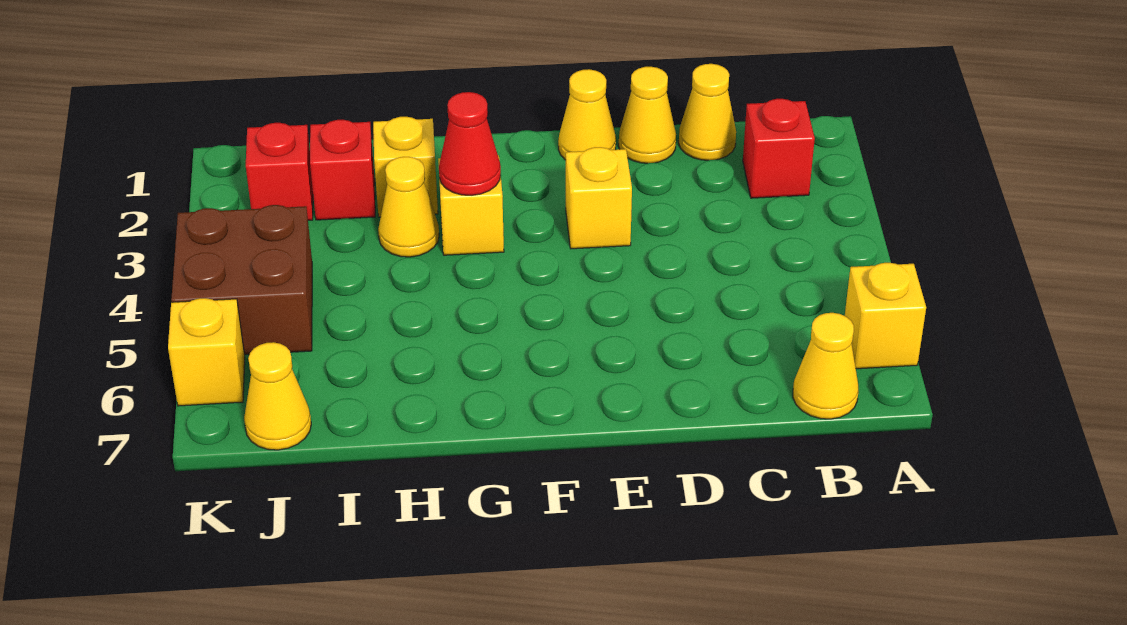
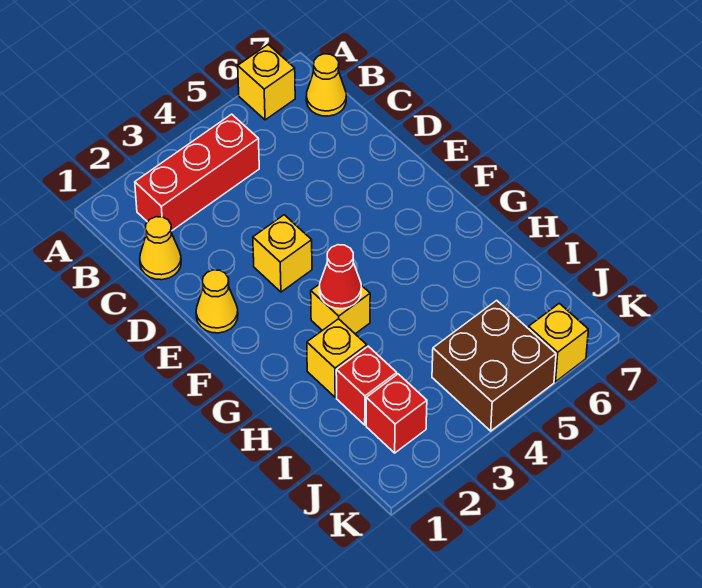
red 1x1 brick [743,99,815,198] -> red 1x3 brick [135,114,259,230]
yellow 1x1 cone [619,67,676,163] -> none
yellow 1x1 cone [378,157,439,257] -> none
yellow 1x1 cone [244,342,311,450] -> none

